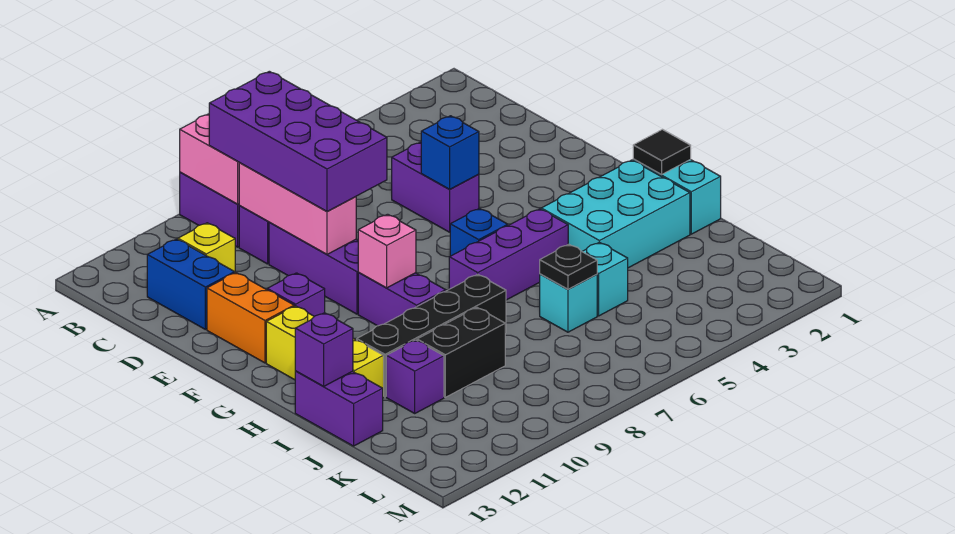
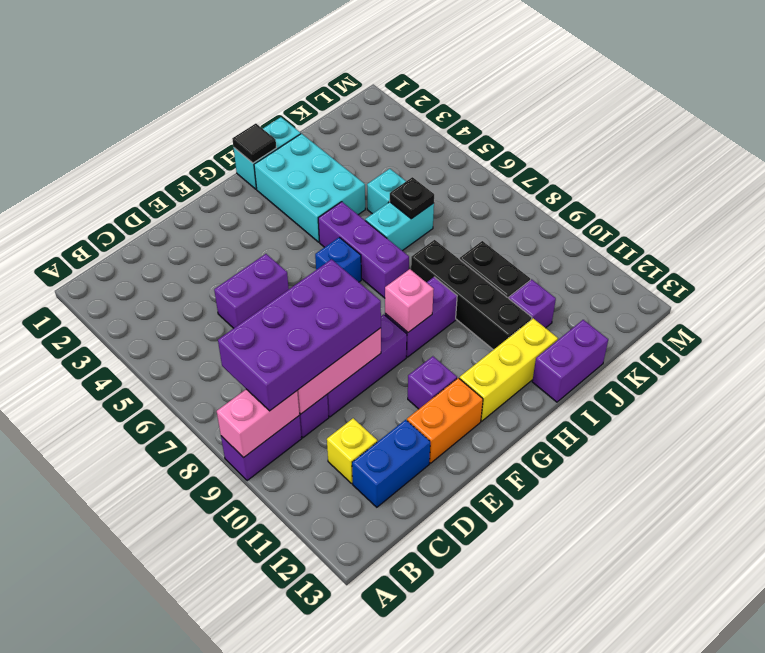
blue 1x1 brick [421,116,479,189] -> none
purple 1x1 brick [295,313,353,386] -> none
cyan 1x1 brick [540,274,597,332] -> cyan 1x2 brick [365,202,434,251]

